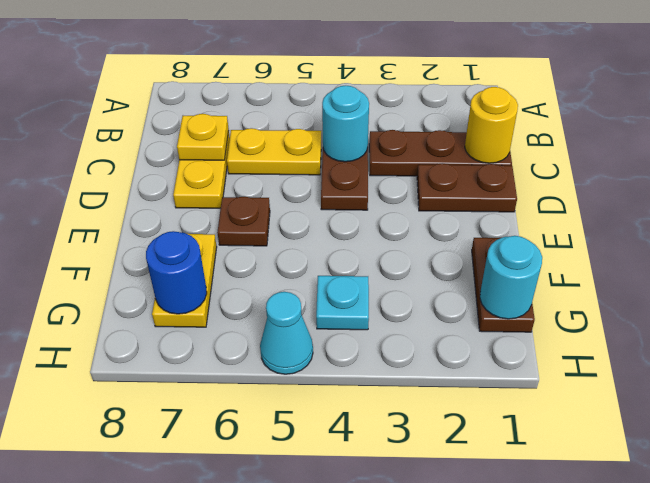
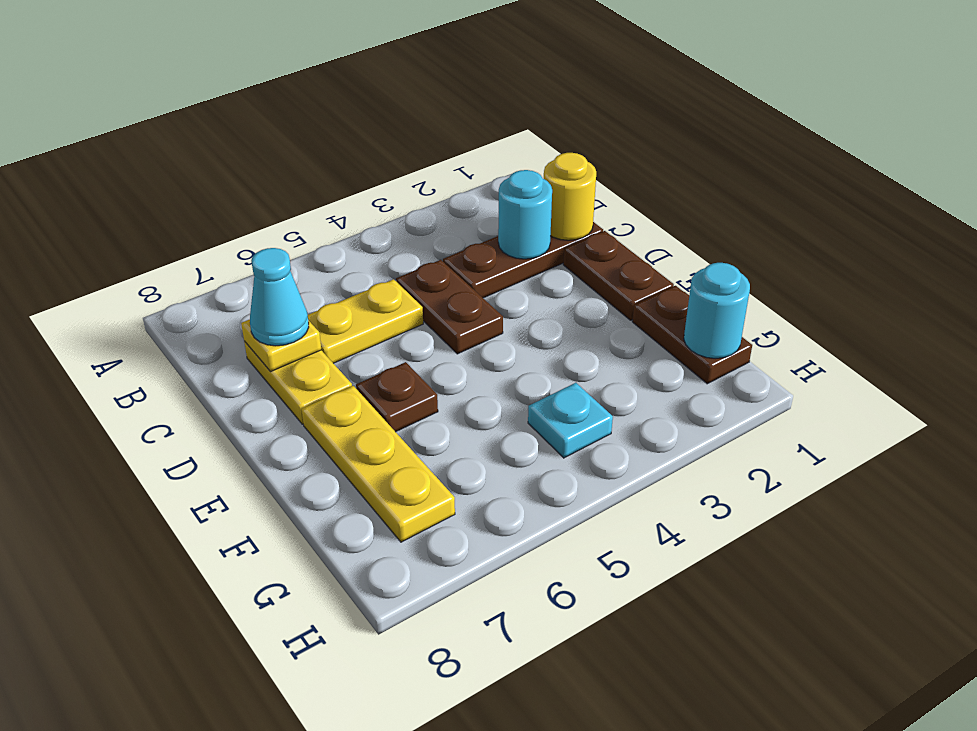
cyan 1x1 round brick [322,86,369,162] -> cyan 1x1 round brick moved to [498,170,552,259]
brown 1x2 plate [417,163,517,212] -> brown 1x2 plate turned to [563,231,674,320]
yellow 1x2 plate [152,234,217,327] -> yellow 1x3 plate [302,386,455,542]
blue 1x1 round brick [146,231,207,314] -> none
cyan 1x1 cone [260,292,313,374] -> cyan 1x1 cone moved to [250,248,309,346]

